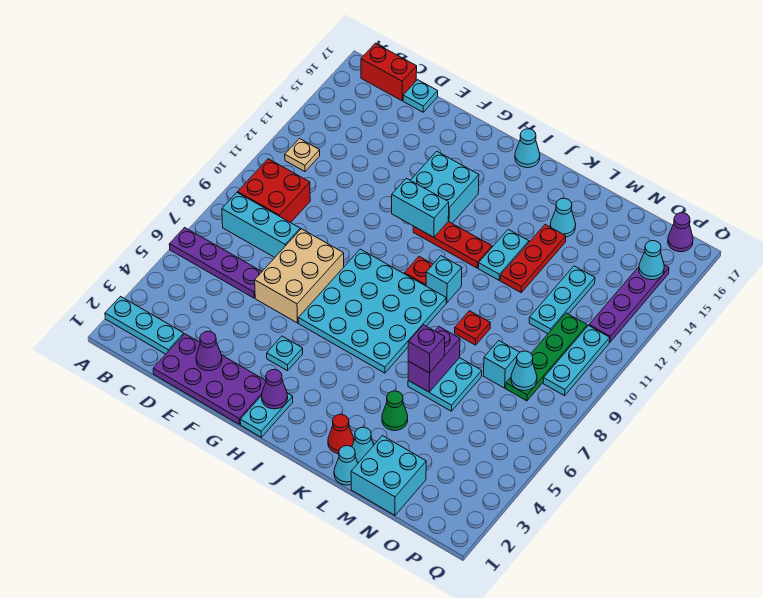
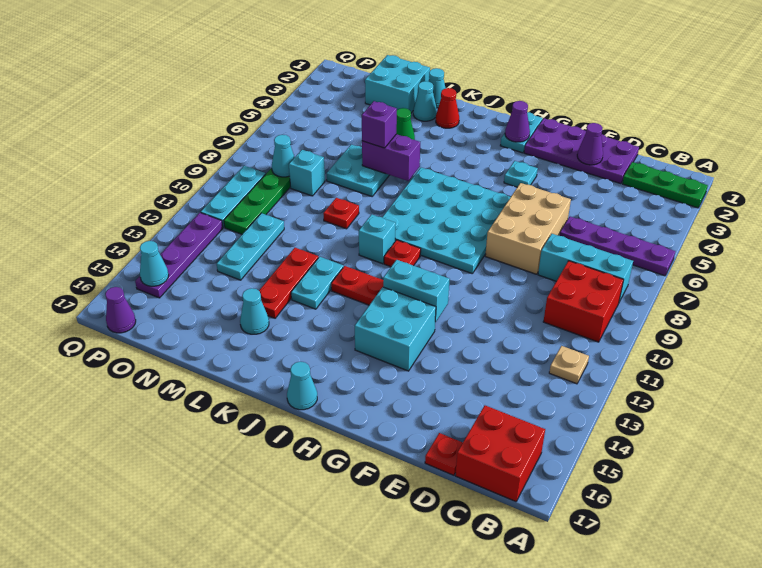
cyan 1x3 plate [105,297,184,354] -> green 1x3 plate [622,162,708,208]
red 1x2 brick [361,43,417,101] -> red 2x2 brick [455,406,545,502]
cyan 1x1 plate [403,80,438,112] -> red 1x1 plate [425,433,463,475]
purple 1x2 brick [408,327,460,392] -> purple 1x2 brick turned to [362,134,420,181]

